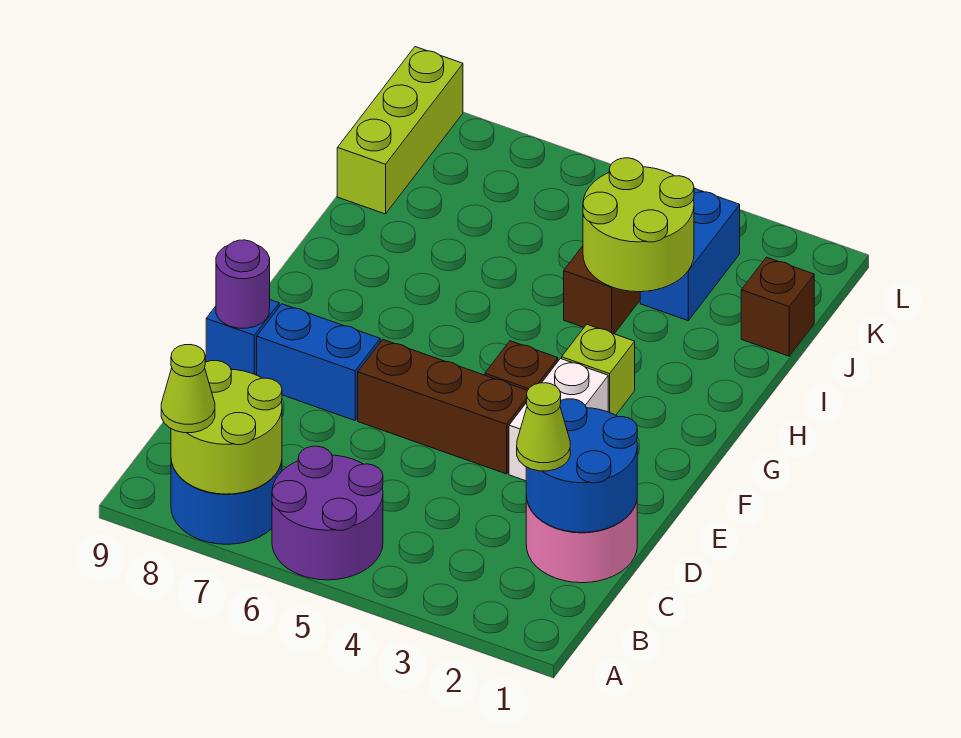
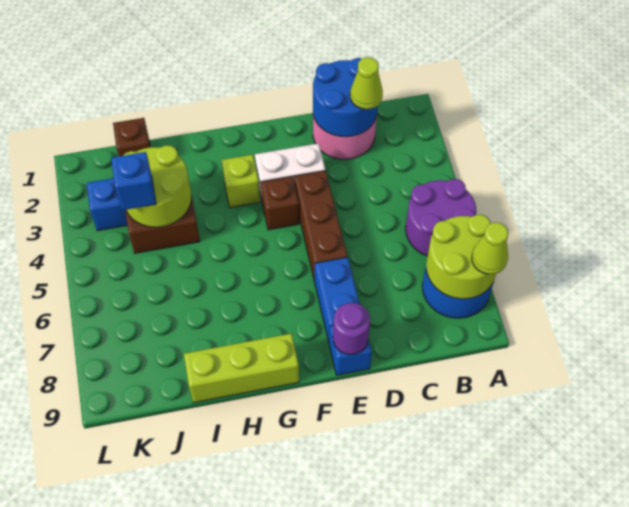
none -> blue 1x1 brick [111,152,156,210]
lime 1x3 brick [337,47,463,214] -> lime 1x3 brick moved to [184,333,299,403]

